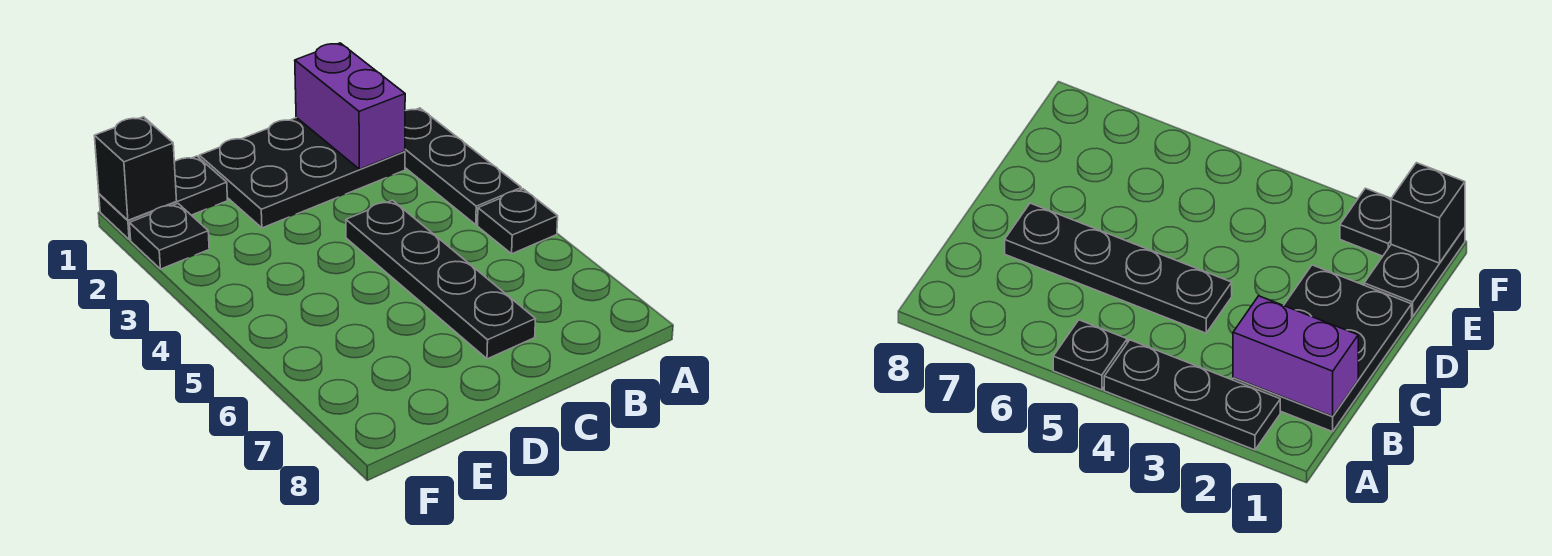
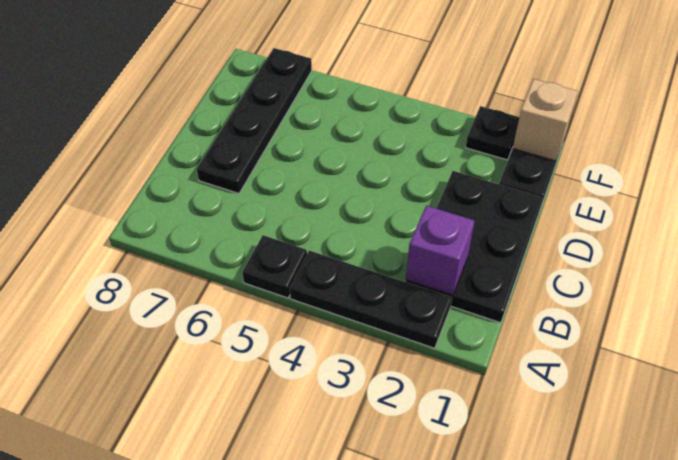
purple 1x2 brick [295,43,405,169] -> purple 1x1 brick [406,206,475,295]
black 1x4 plate [346,200,535,359] -> black 1x4 plate turned to [197,48,312,193]
black 1x1 brick [95,117,177,220] -> tan 1x1 brick [513,79,578,161]

